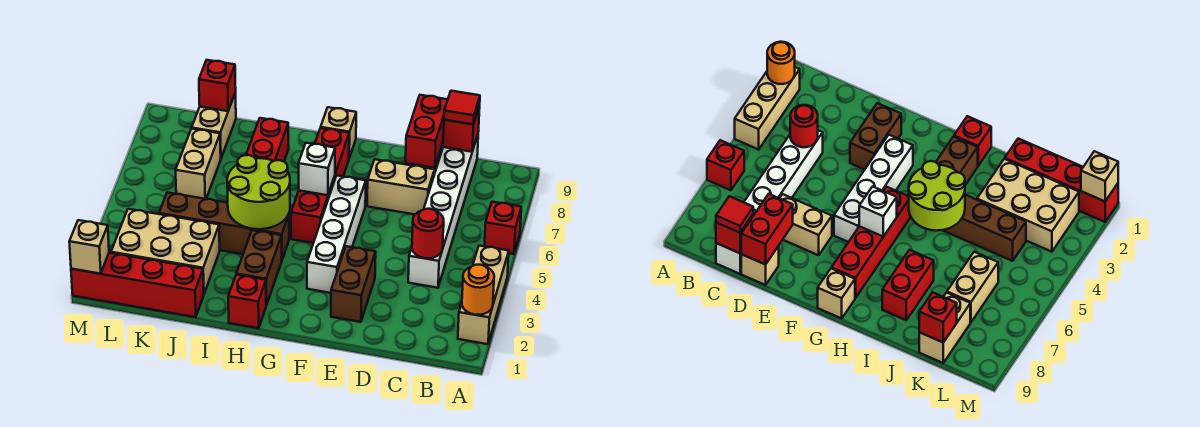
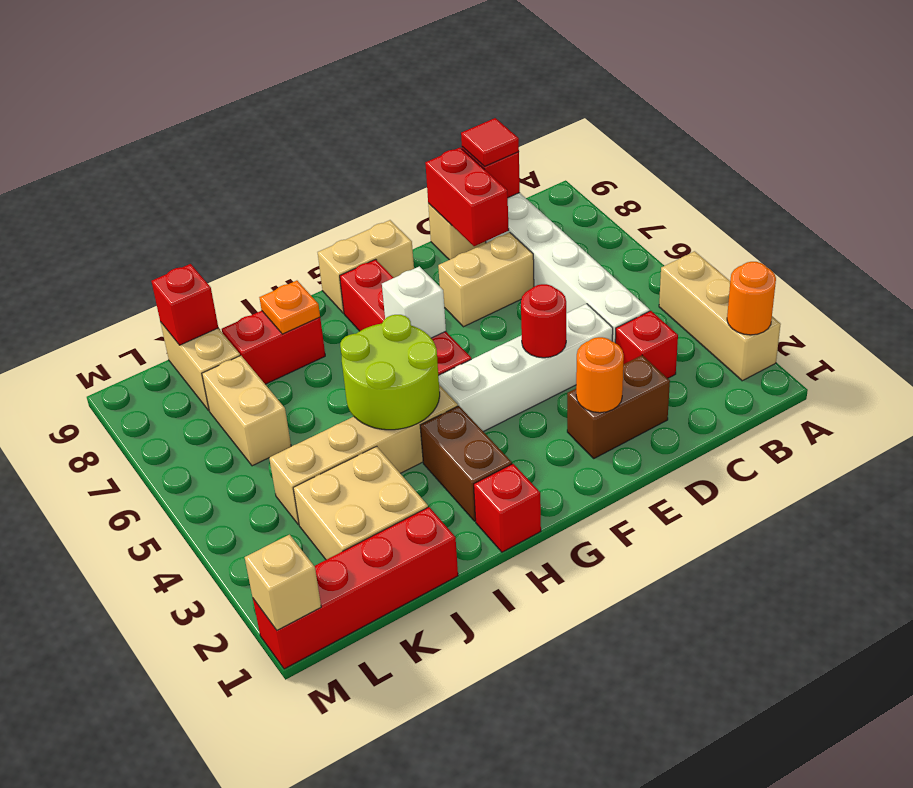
red 1x1 brick [484,202,521,254] -> red 1x1 brick moved to [615,311,678,378]
red 1x1 round brick [412,209,444,258] -> red 1x1 round brick moved to [521,284,566,358]
brown 1x2 brick [331,246,376,322] -> brown 1x2 brick turned to [567,355,670,458]
none -> orange 1x1 round brick [576,337,624,413]
white 1x4 brick [307,176,366,293] -> white 1x4 brick turned to [438,304,613,432]
tan 1x1 brick [321,107,356,158] -> tan 1x2 brick [318,220,414,313]
brown 1x4 brick [159,192,289,259] -> tan 1x4 brick [269,385,458,525]
red 1x2 brick [246,118,289,162] -> red 1x2 brick turned to [222,311,325,384]
none -> orange 1x1 plate [259,281,320,334]
tan 2x3 brick [111,209,220,293] -> tan 2x2 brick [293,446,428,560]

